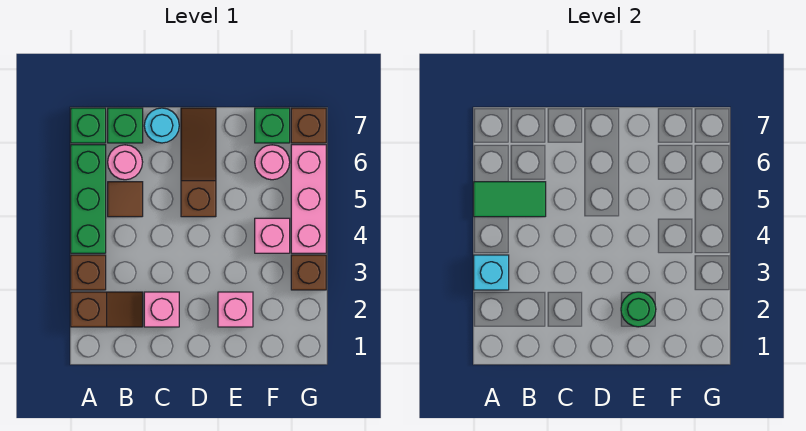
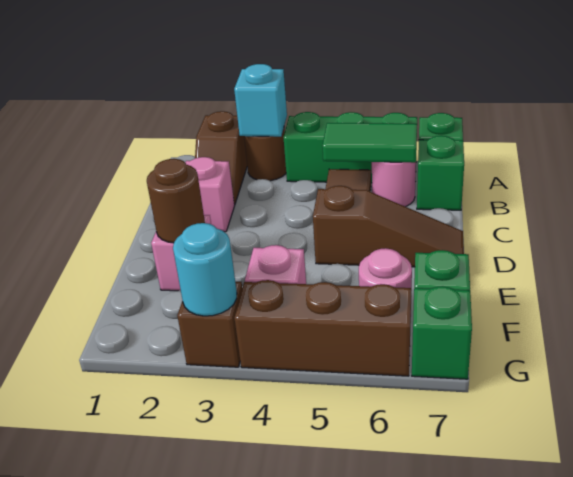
brown 1x1 brick [71,255,106,290] -> brown 1x1 round brick [244,128,286,181]
green 1x2 tile [474,182,546,217] -> green 1x2 tile turned to [323,123,417,163]
cyan 1x1 round brick [144,108,179,143] -> cyan 1x1 round brick moved to [173,223,237,316]
green 1x1 round brick [621,292,656,327] -> brown 1x1 round brick [147,159,205,243]
pink 1x3 brick [291,145,326,253] -> brown 1x3 brick [234,280,411,376]
brown 1x1 brick [291,108,326,143] -> green 1x1 brick [412,286,472,379]

